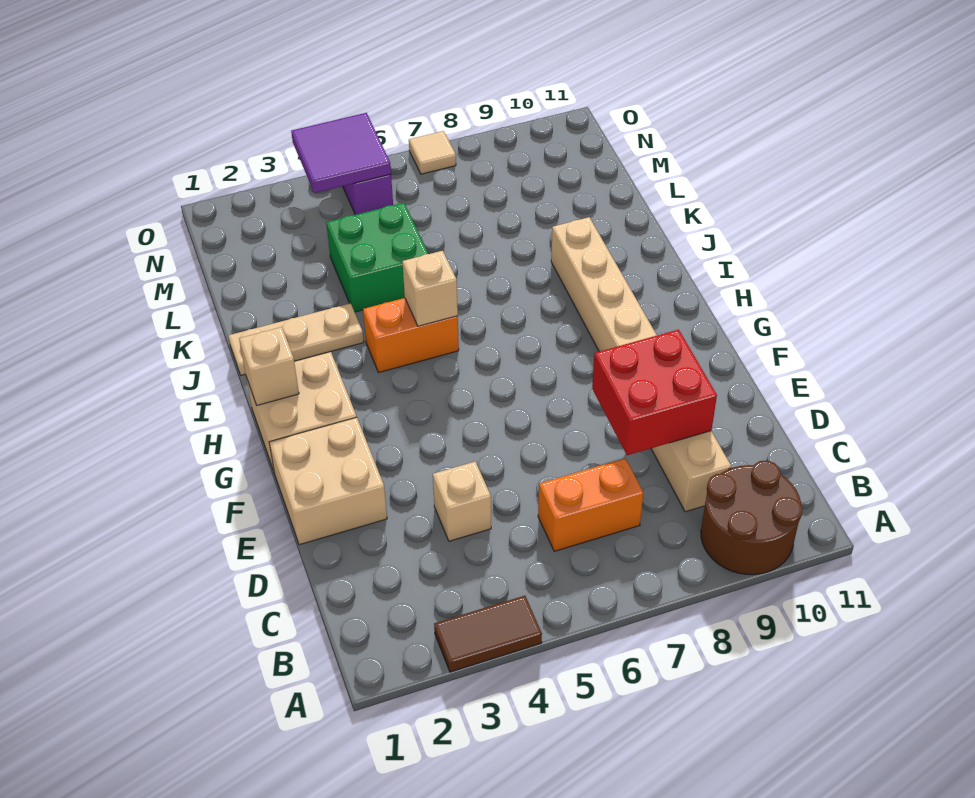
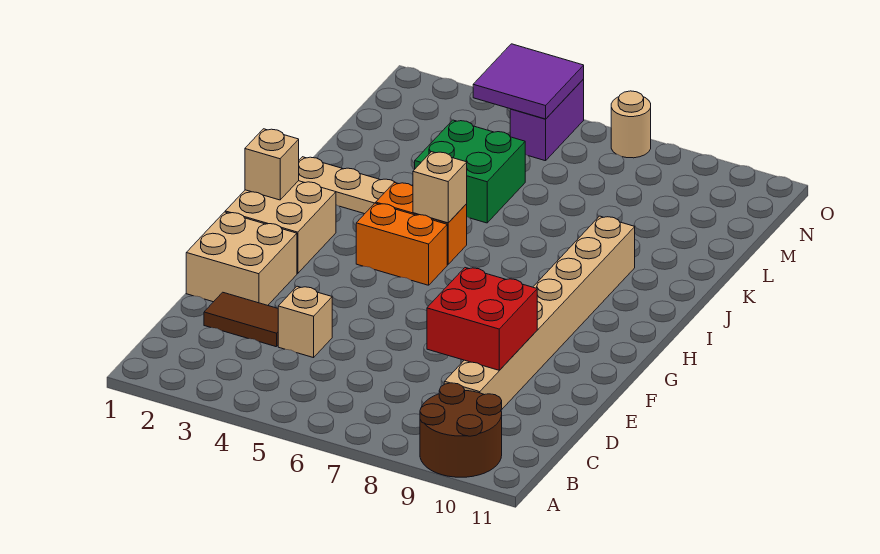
brown 1x2 tile [434,596,542,672] -> brown 1x2 tile moved to [204,292,278,347]
orange 1x2 brick [538,458,643,551] -> orange 1x2 brick moved to [356,203,447,285]
tan 1x1 tile [409,131,456,174] -> tan 1x1 round brick [611,91,651,158]

